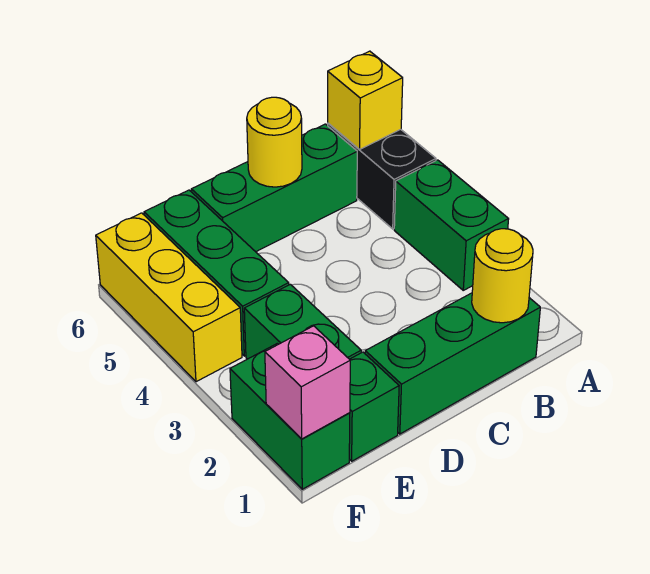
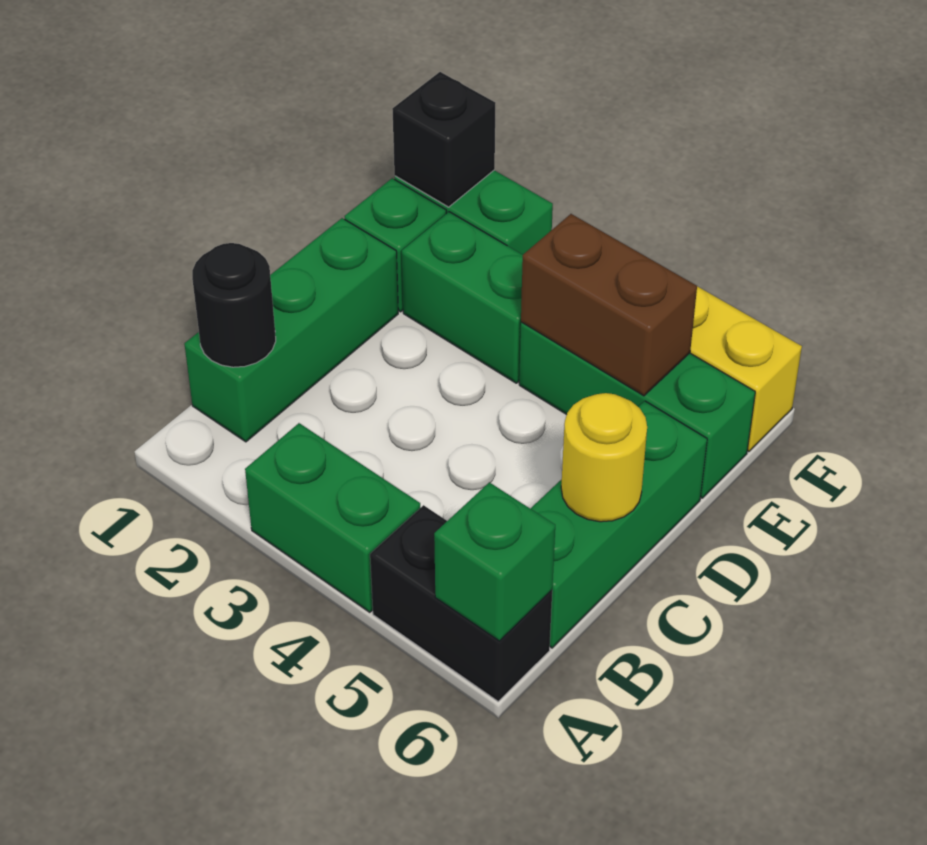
yellow 1x1 brick [328,51,403,149] -> green 1x1 brick [434,482,555,641]
yellow 1x1 round brick [472,229,533,323] -> black 1x1 round brick [192,243,276,367]
none -> brown 1x2 brick [521,214,697,396]
pink 1x1 brick [265,326,350,439] -> black 1x1 brick [392,72,495,207]

